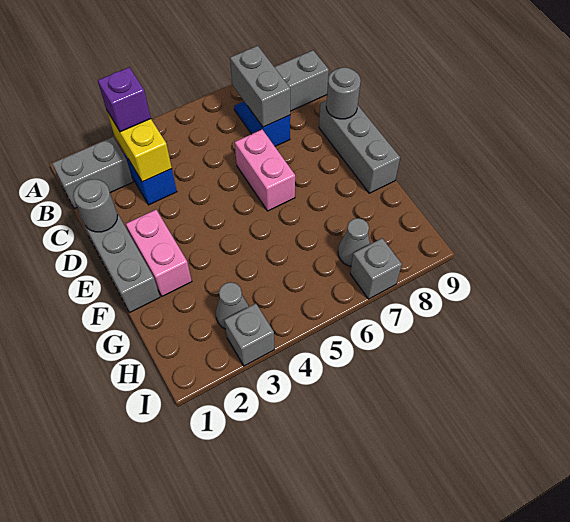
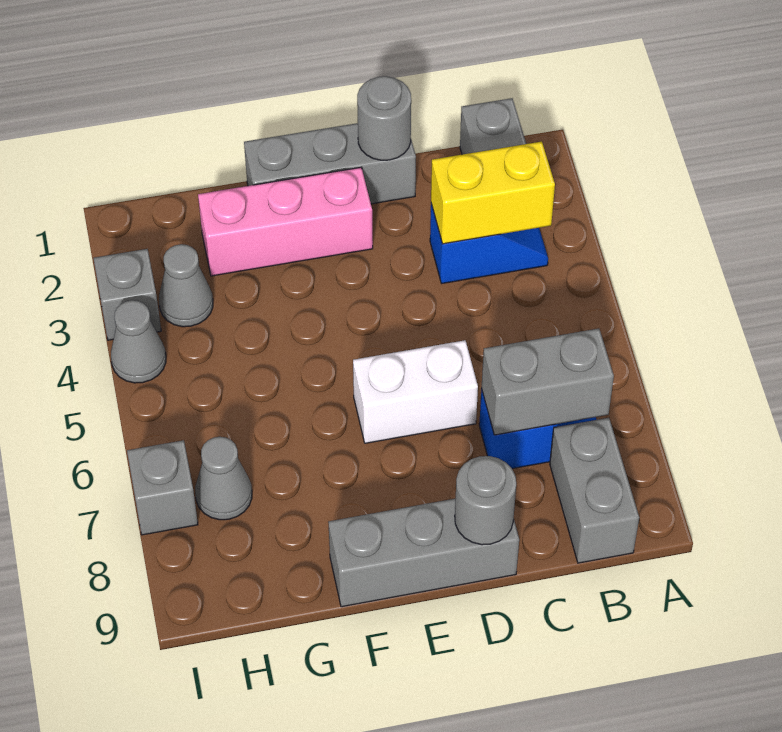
purple 1x1 brick [98,67,151,132] -> none
pink 1x2 brick [235,130,295,211] -> white 1x2 brick [353,340,478,443]
pink 1x2 brick [126,210,192,296] -> pink 1x3 brick [198,167,373,276]
none -> grey 1x1 cone [111,300,166,383]

